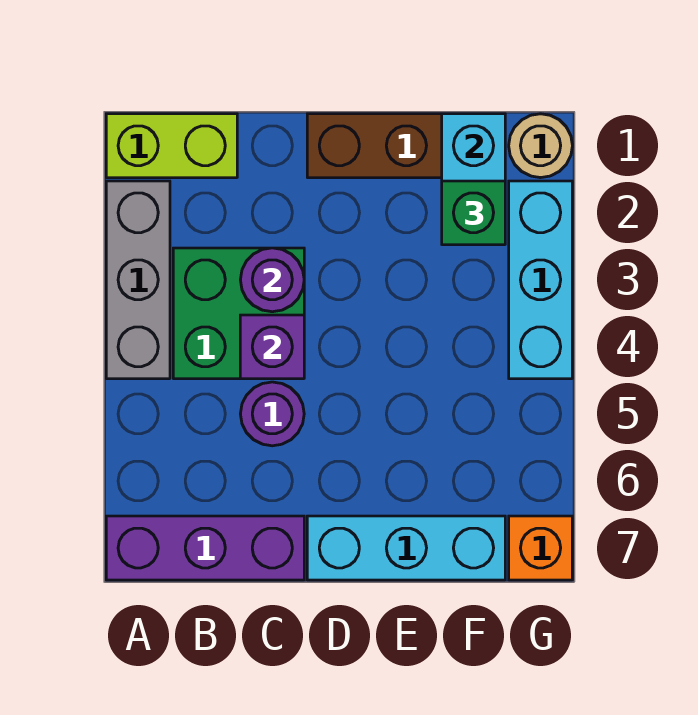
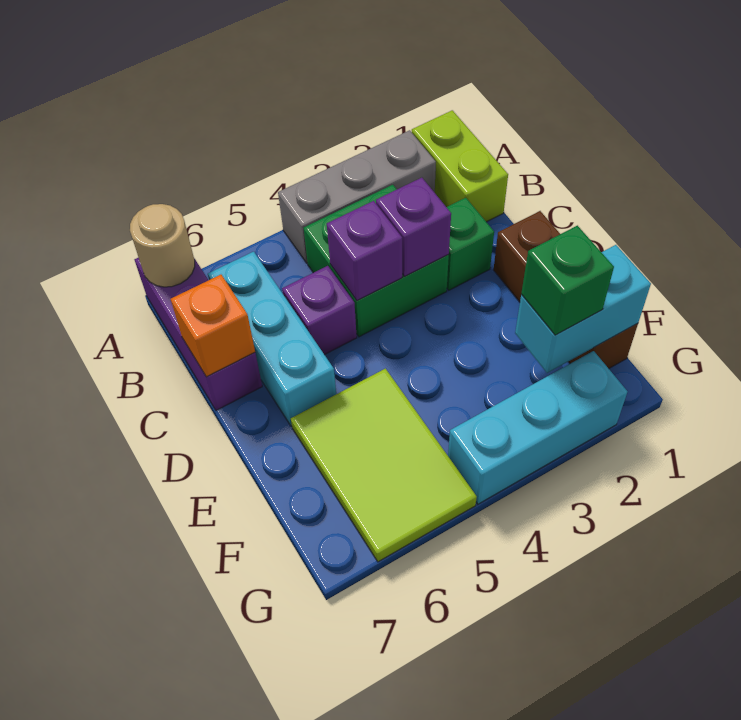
none -> green 1x1 brick [447,198,494,290]
purple 1x1 round brick [240,248,304,312] -> purple 1x1 brick [376,178,451,276]
purple 1x1 round brick [240,382,304,446] -> purple 1x1 brick [282,266,357,355]
cyan 1x3 brick [307,516,505,580] -> cyan 1x3 brick moved to [208,252,336,427]
none -> lime 2x3 tile [291,369,477,562]
tan 1x1 round brick [509,114,572,178] -> tan 1x1 round brick moved to [130,204,195,287]
orange 1x1 brick [509,516,572,580] -> orange 1x1 brick moved to [171,275,255,377]

